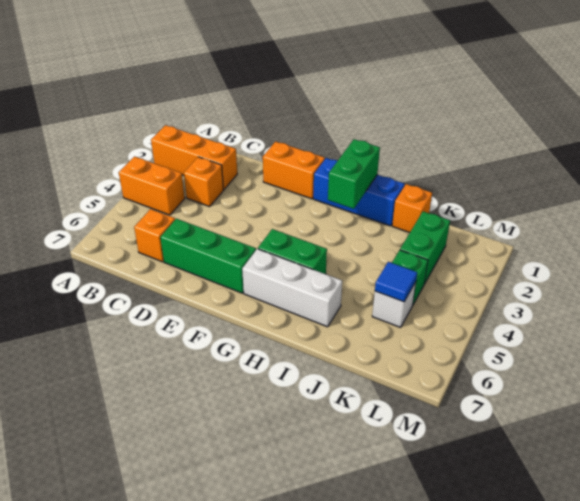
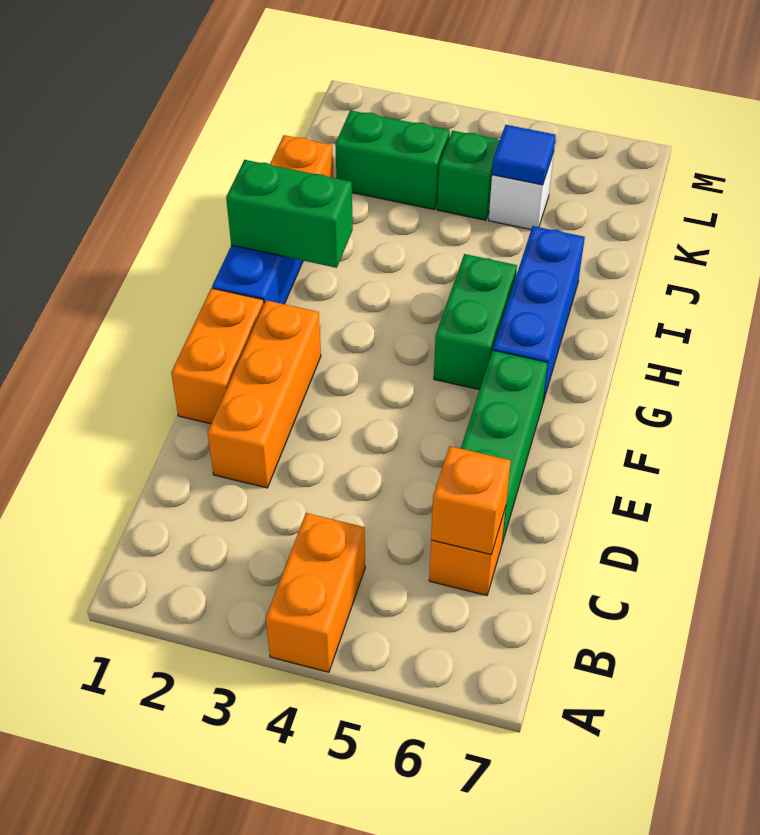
orange 1x3 brick [151,125,237,190] -> orange 1x3 brick moved to [208,300,321,488]
orange 1x1 brick [184,157,224,207] -> orange 1x1 brick moved to [431,446,511,554]
white 1x3 brick [242,249,342,327] -> blue 1x3 brick [493,226,585,402]

